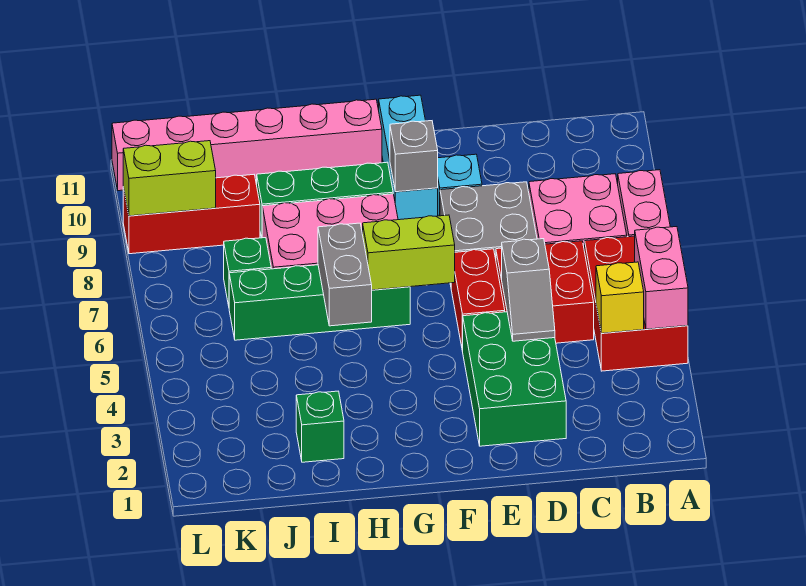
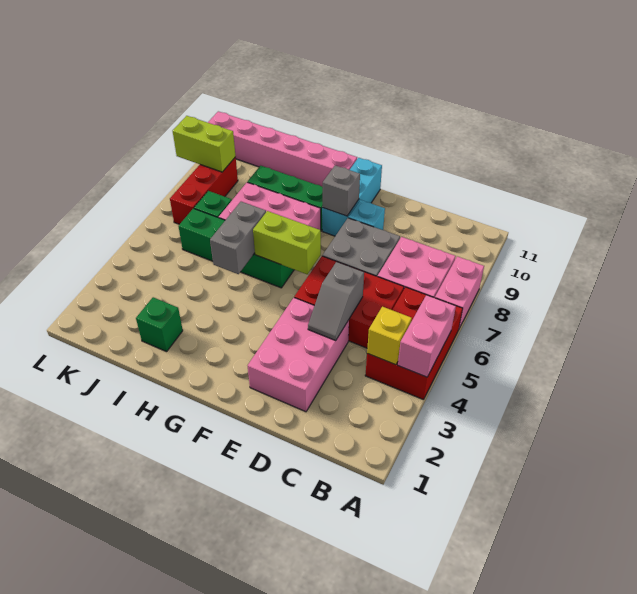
green 2x3 brick [463,312,566,446] -> pink 2x3 brick [248,298,349,412]
red 1x3 brick [123,175,260,254] -> red 1x3 brick turned to [170,157,238,224]

